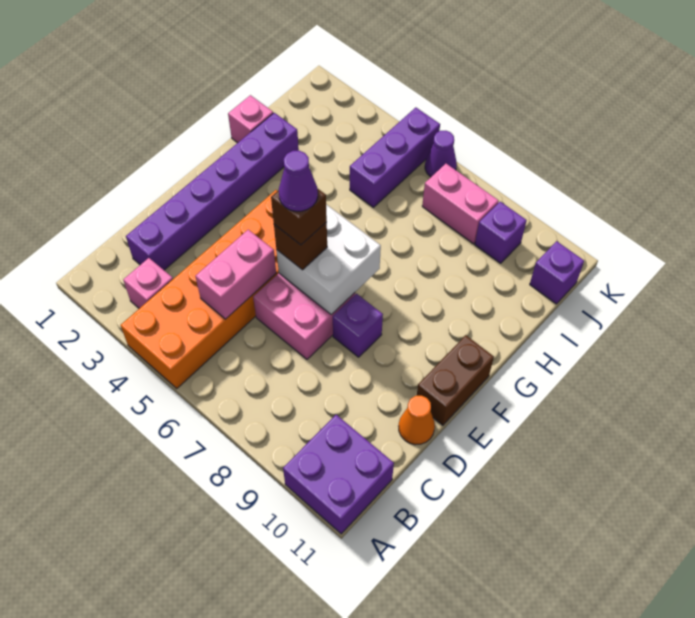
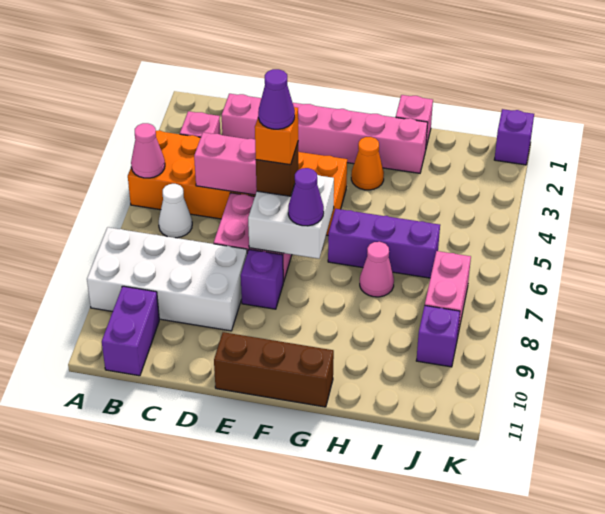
none -> pink 1x1 cone [131,123,165,178]
none -> white 2x4 brick [87,227,247,331]
purple 2x2 brick [283,415,394,534] -> purple 1x2 brick [102,286,159,376]
none -> white 1x1 cone [159,184,192,238]
purple 1x6 brick [126,113,299,270] -> pink 1x6 brick [222,94,428,173]
orange 1x1 cone [399,396,435,445] -> orange 1x1 cone moved to [351,137,384,190]
brown 1x1 brick [271,188,327,245] -> orange 1x1 brick [255,107,298,165]
brown 1x2 brick [417,335,494,425] -> brown 1x3 brick [214,332,334,407]
none -> pink 1x1 cone [360,242,394,297]
purple 1x3 brick [350,108,440,207] -> purple 1x3 brick moved to [328,209,440,278]
purple 1x1 brick [530,241,584,304] -> purple 1x1 brick moved to [494,109,534,165]
purple 1x1 cone [425,131,457,177] -> purple 1x1 cone moved to [288,168,324,226]

